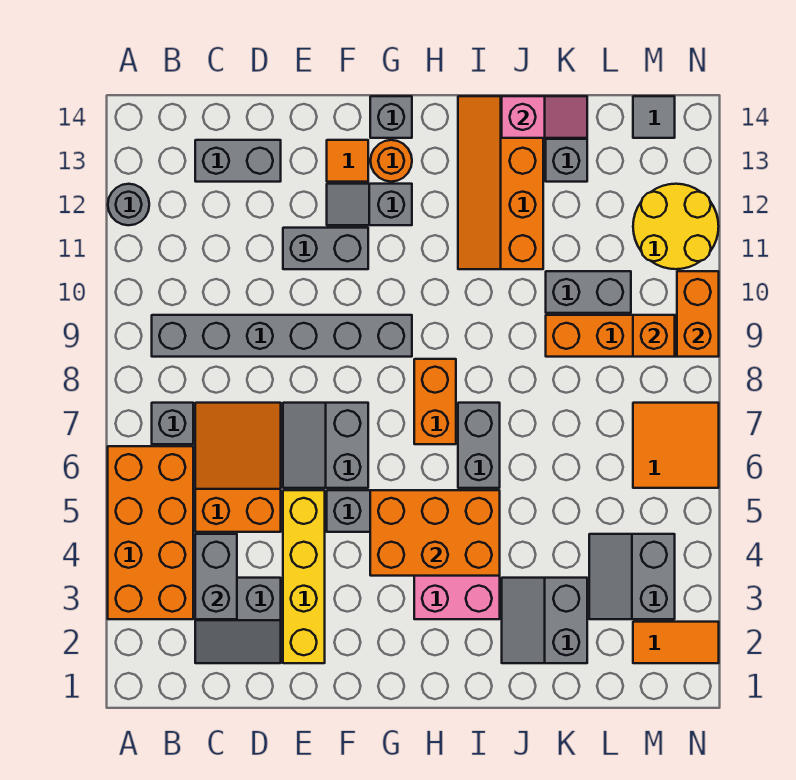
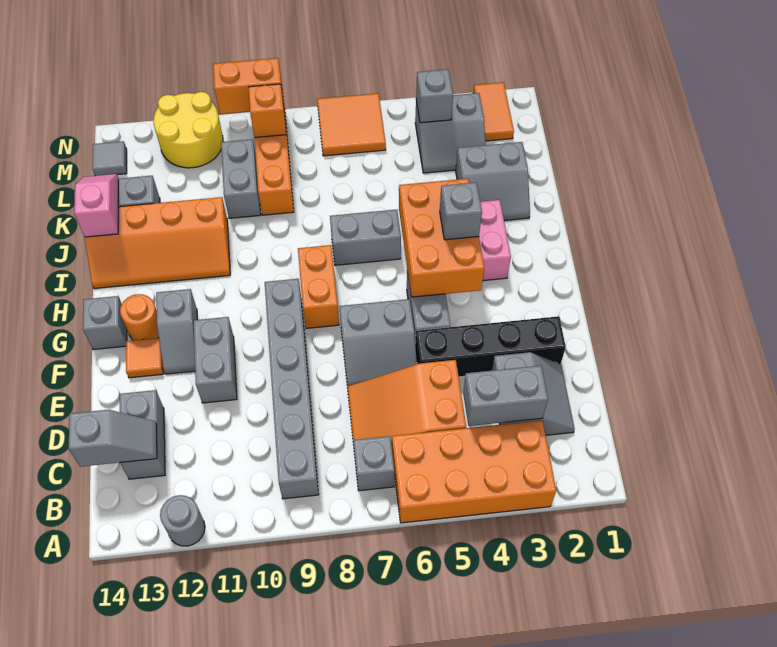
none -> grey 1x2 slope [69,410,157,467]
yellow 1x4 brick [283,490,325,663] -> black 1x4 brick [415,316,566,377]
none -> grey 1x1 brick [440,182,482,240]
orange 1x2 brick [414,359,456,444] -> orange 1x2 brick turned to [298,245,339,328]
none -> grey 1x1 brick [416,69,453,123]

